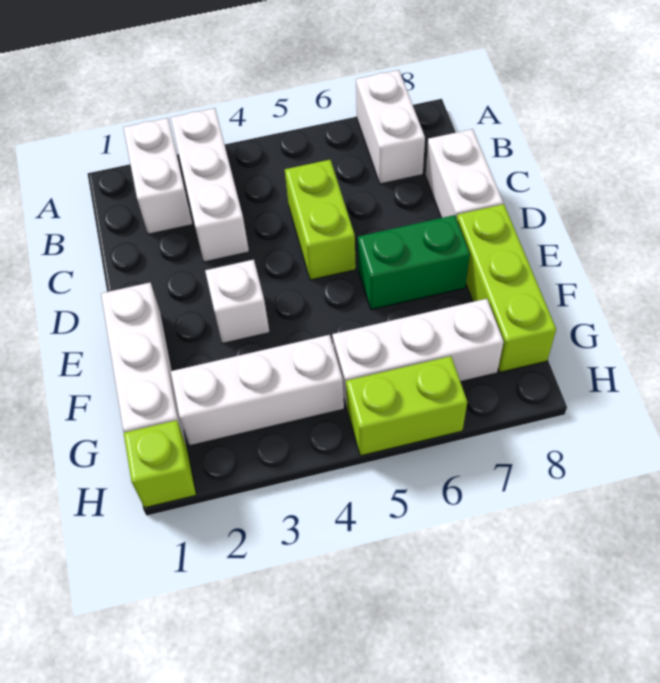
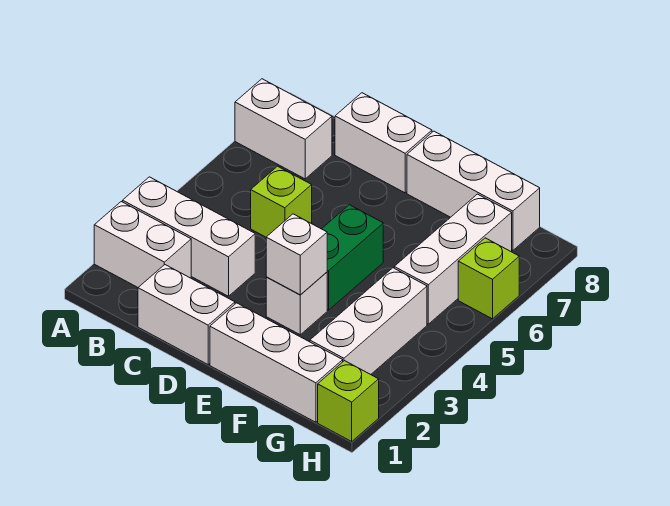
none -> white 1x2 brick [138,265,235,365]
lime 1x2 brick [285,160,356,280] -> lime 1x1 brick [251,166,312,237]
none -> white 1x1 brick [266,214,327,295]
green 1x2 brick [358,215,470,310] -> green 1x2 brick moved to [322,205,383,310]
lime 1x3 brick [457,204,556,372] -> white 1x3 brick [407,131,540,251]
lime 1x2 brick [346,356,467,456] -> lime 1x1 brick [458,238,519,319]

